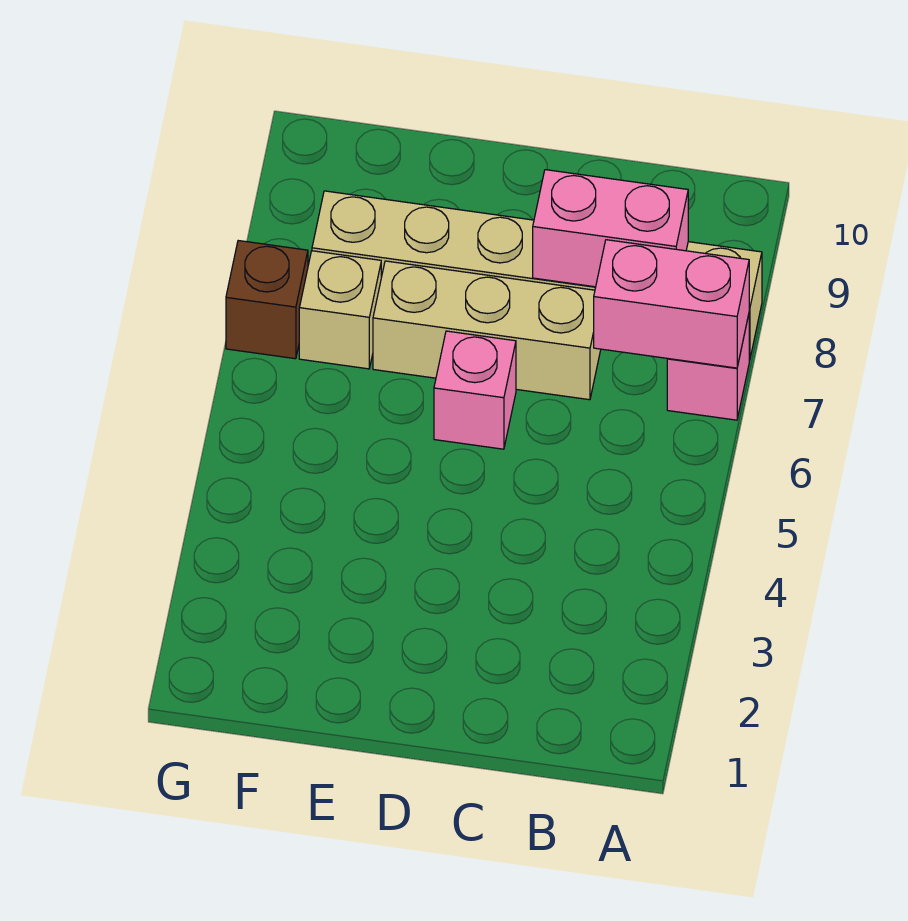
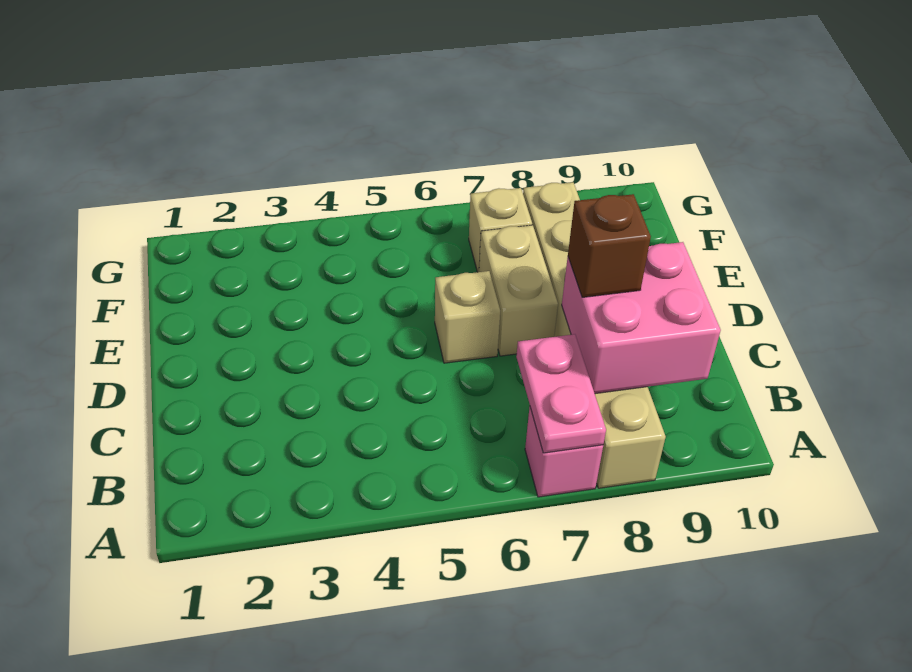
pink 1x2 brick [594,240,749,368] -> pink 1x2 plate [516,334,606,453]
pink 1x2 brick [533,170,688,287] -> pink 2x2 brick [562,242,721,394]
tan 1x3 brick [373,261,601,400] -> tan 1x2 brick [479,225,558,356]
pink 1x1 brick [434,331,516,449] -> tan 1x1 brick [435,271,500,363]
brown 1x1 brick [226,241,308,359] -> brown 1x1 brick moved to [568,194,651,297]

